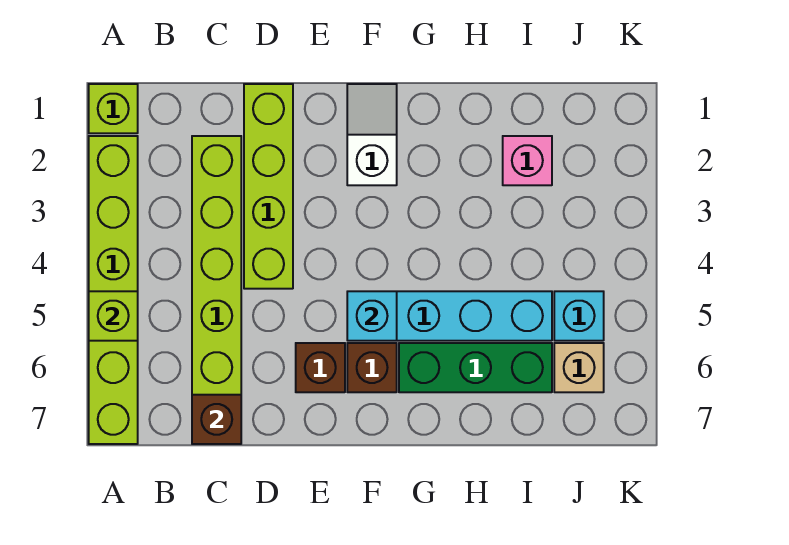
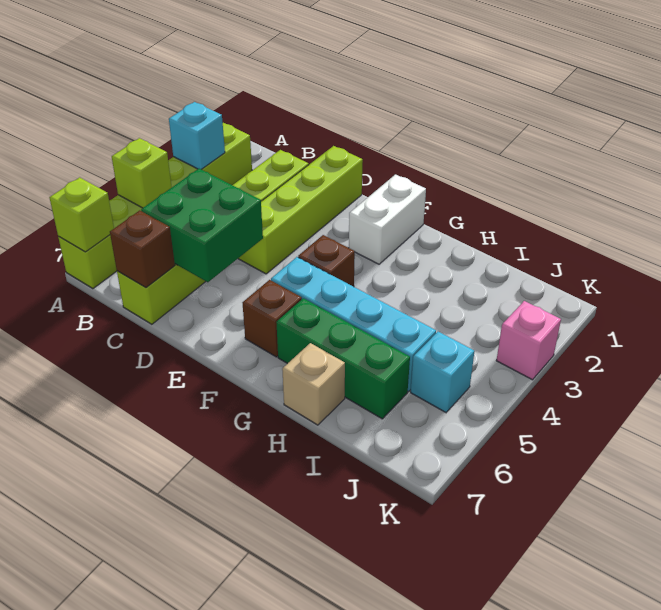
lime 1x1 brick [89,84,138,133] -> lime 1x1 brick moved to [49,177,114,252]
none -> green 2x2 brick [141,169,263,282]
brown 1x1 brick [296,343,345,392] -> brown 1x1 brick moved to [298,235,355,287]
white 1x2 slope [347,84,397,185] -> white 1x2 brick [349,175,426,264]
cyan 1x1 brick [347,291,397,341] -> cyan 1x1 brick moved to [169,102,225,169]
pink 1x1 brick [503,136,552,185] -> pink 1x1 brick moved to [496,301,561,380]
tan 1x1 brick [554,343,604,392] -> tan 1x1 brick moved to [282,343,345,425]

